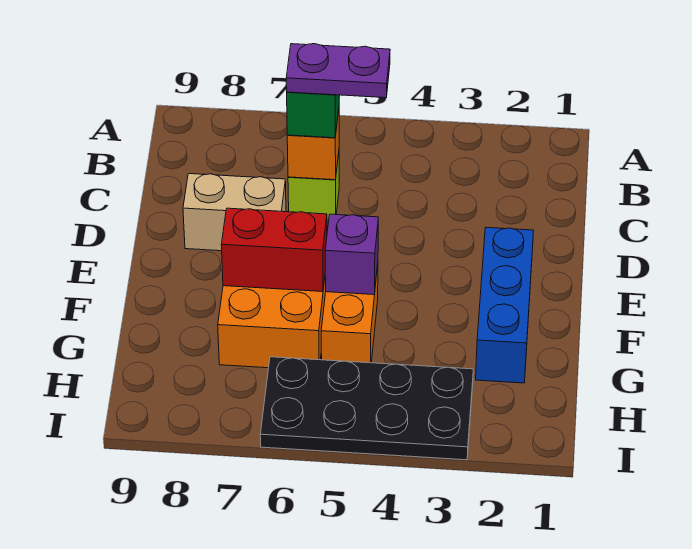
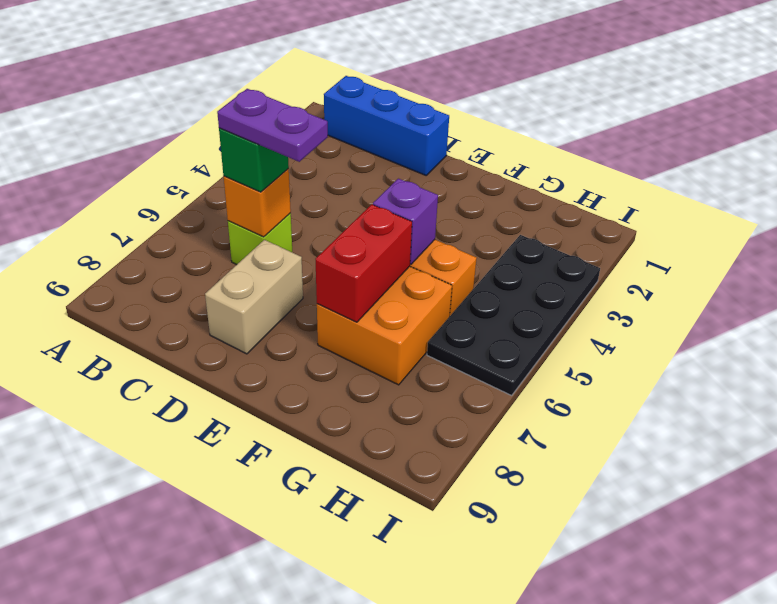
purple 1x2 plate [286,44,390,98] -> purple 1x2 plate turned to [217,89,328,162]
blue 1x3 brick [476,227,534,383] -> blue 1x3 brick moved to [324,76,449,175]

